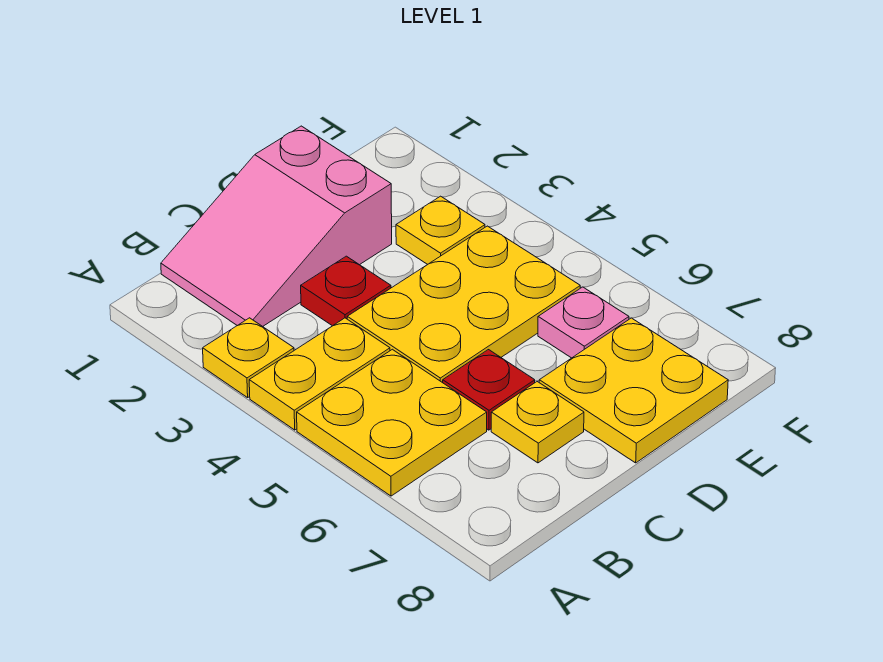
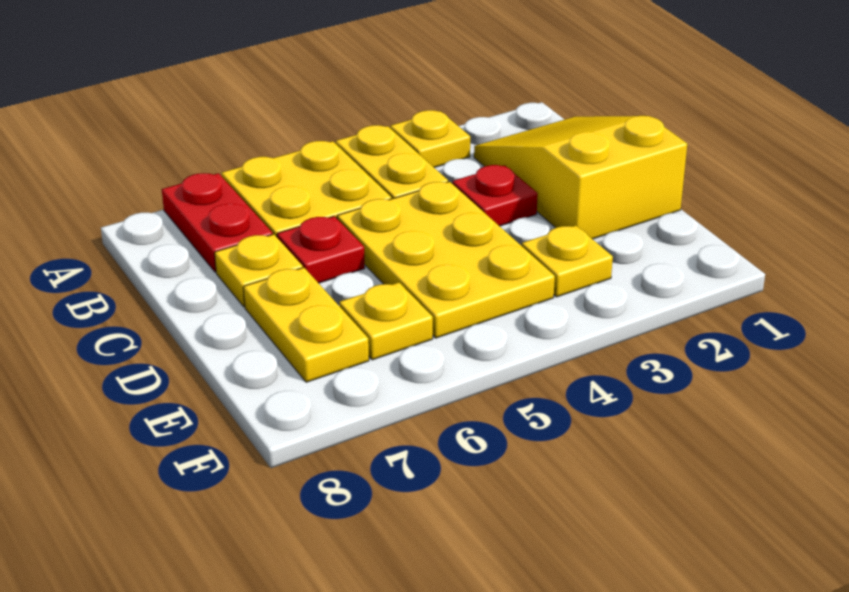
none -> red 1x2 plate [162,173,273,272]
pink 2x3 slope [161,126,392,326] -> yellow 2x3 slope [474,116,687,239]
yellow 2x2 plate [539,318,728,463] -> yellow 1x2 plate [243,268,369,382]
pink 1x1 plate [538,287,629,358] -> yellow 1x1 plate [339,283,433,360]

